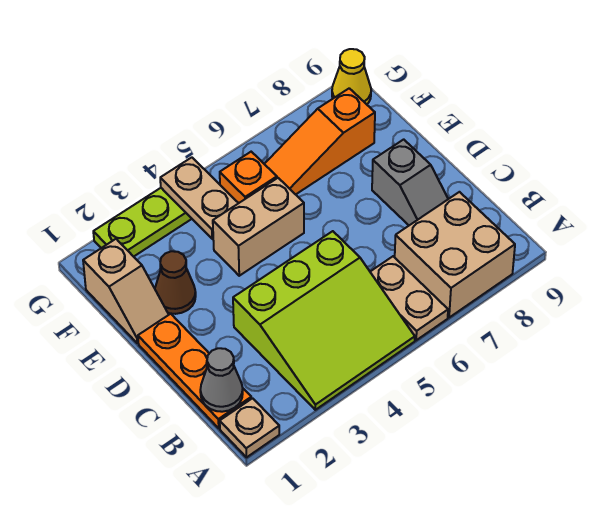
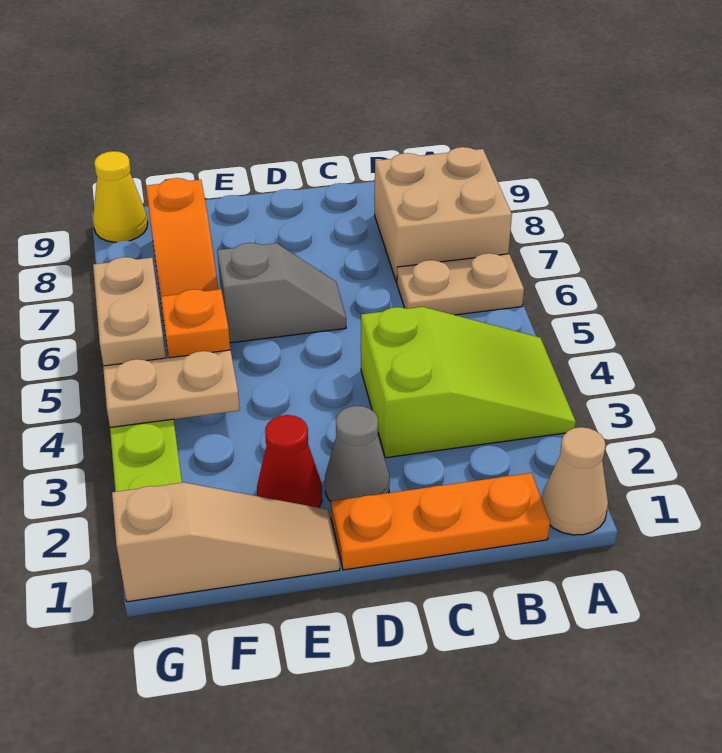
tan 1x1 plate [220,398,279,457] -> tan 1x1 cone [541,427,608,535]
lime 3x3 slope [233,231,415,410] -> lime 2x3 slope [361,307,576,458]
grey 1x1 cone [200,348,243,412] -> grey 1x1 cone moved to [325,406,390,502]
grey 1x2 slope [372,139,448,225] -> grey 1x2 slope moved to [217,243,346,343]
tan 1x2 slope [83,239,169,343] -> tan 1x3 slope [112,482,340,602]
brown 1x1 cone [155,251,196,314] -> red 1x1 cone [257,415,322,508]
tan 1x2 brick [213,178,304,276] -> tan 1x2 brick moved to [93,257,166,366]

